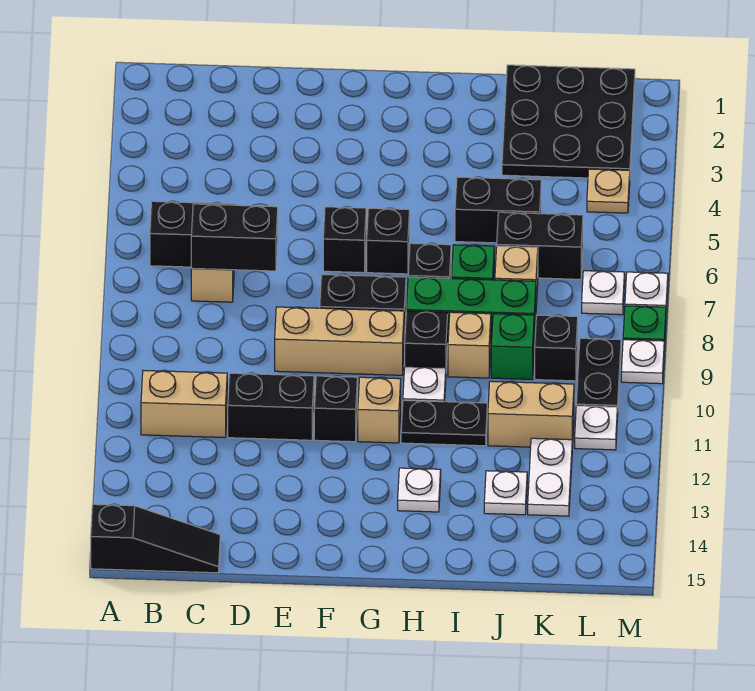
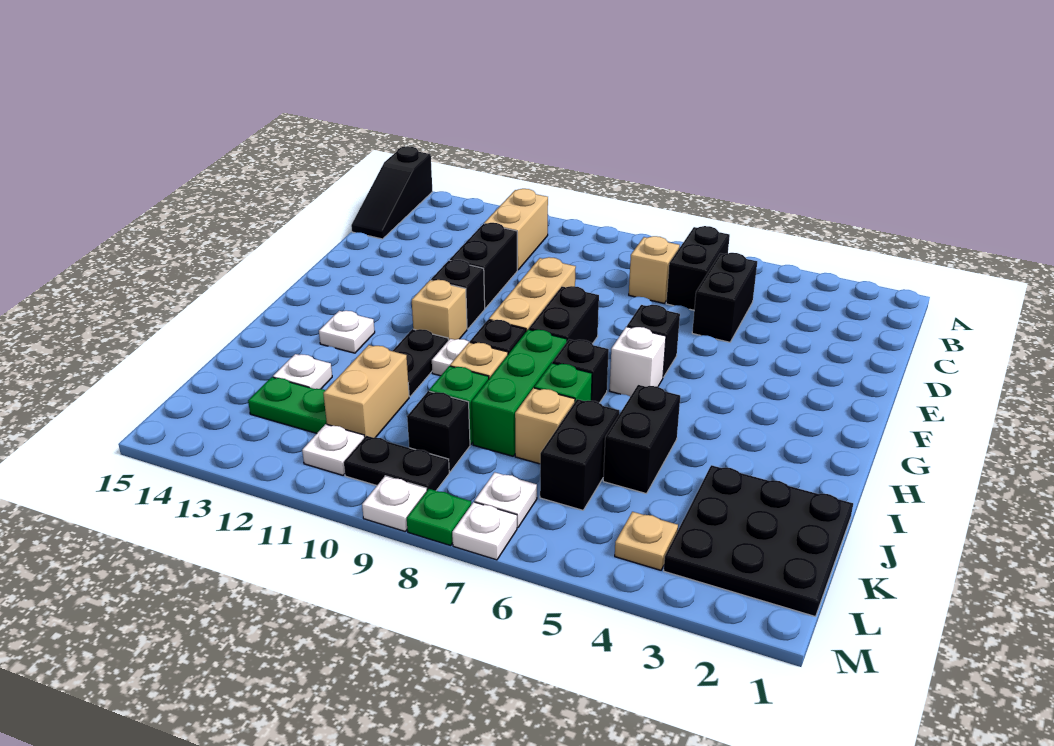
black 1x2 brick [191,204,278,271] -> black 1x2 brick moved to [692,253,757,342]
black 1x1 brick [367,208,410,274] -> white 1x1 brick [610,327,666,397]
white 1x2 plate [528,438,572,516] -> green 1x2 plate [248,377,327,433]

